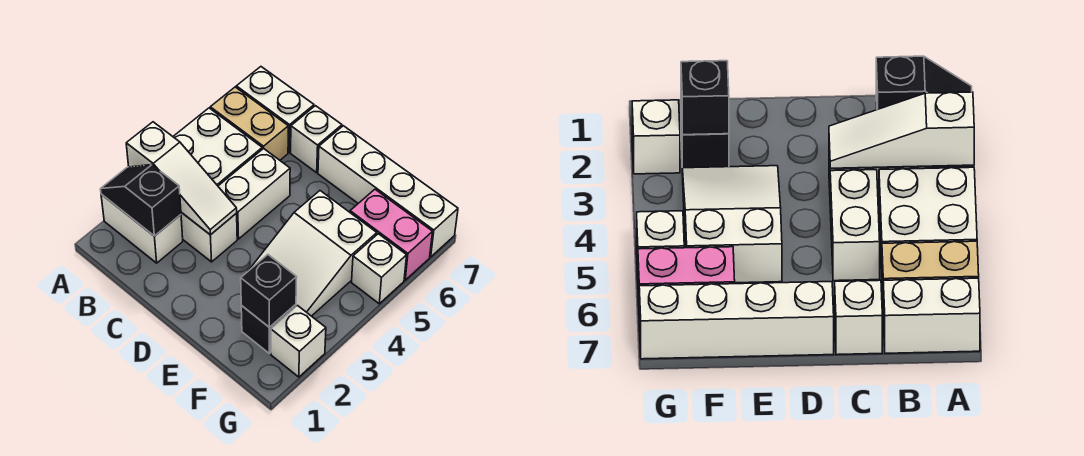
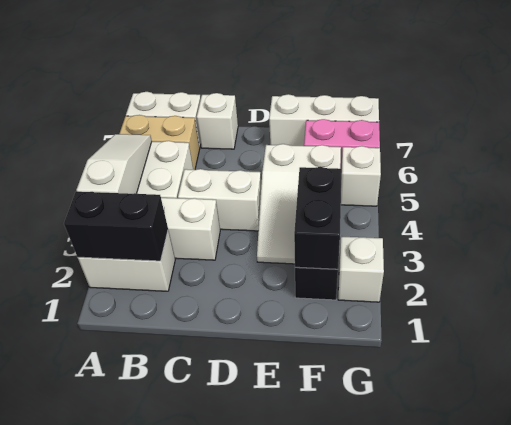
black 1x2 slope [101,165,181,236] -> black 1x2 brick [64,192,168,261]
white 1x3 slope [126,122,237,235] -> white 1x3 slope turned to [76,134,152,194]
white 1x2 brick [218,148,290,239] -> white 1x2 brick turned to [178,169,261,231]
white 1x4 brick [318,126,458,257] -> white 1x3 brick [269,94,379,146]
black 1x1 brick [241,255,297,327] -> black 1x2 brick [294,167,342,269]

